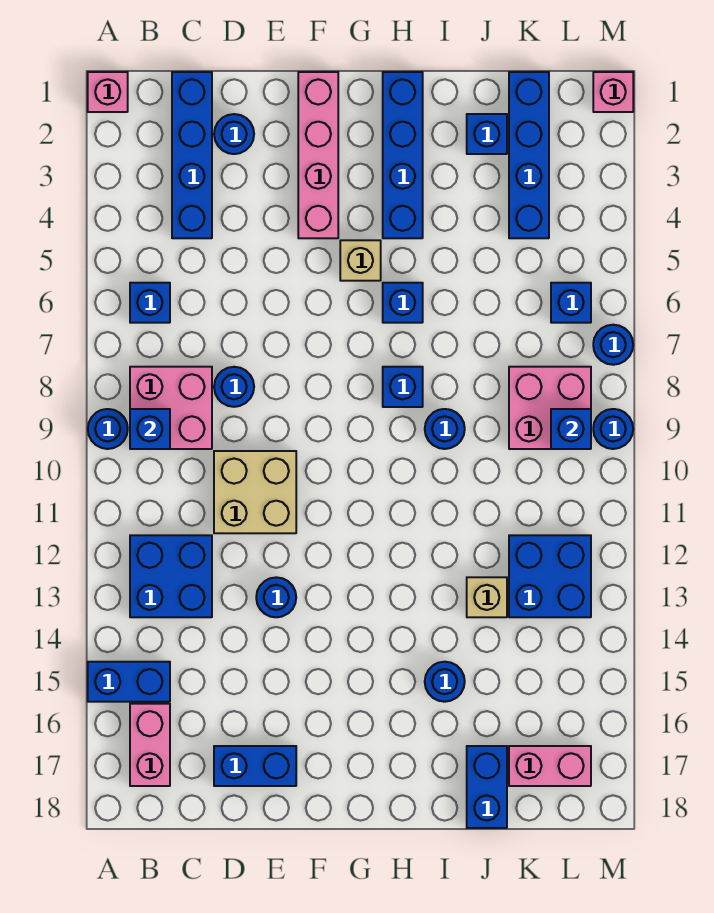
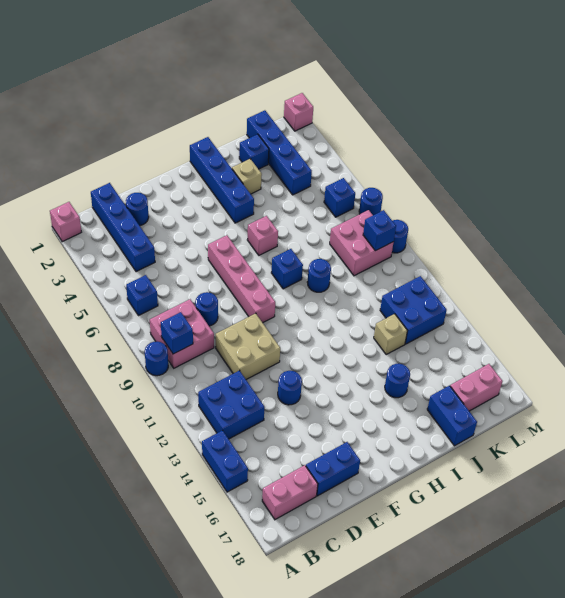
blue 1x2 brick [88,662,170,702] -> blue 1x2 brick turned to [202,430,248,492]
pink 1x2 brick [130,704,170,786] -> pink 1x2 brick turned to [262,465,318,520]
pink 1x4 brick [298,72,338,238] -> pink 1x4 brick moved to [208,235,275,323]
tan 1x1 brick [340,240,381,281] -> tan 1x1 brick moved to [232,159,262,194]
blue 1x1 brick [383,283,423,323] -> pink 1x1 brick [247,216,278,255]

